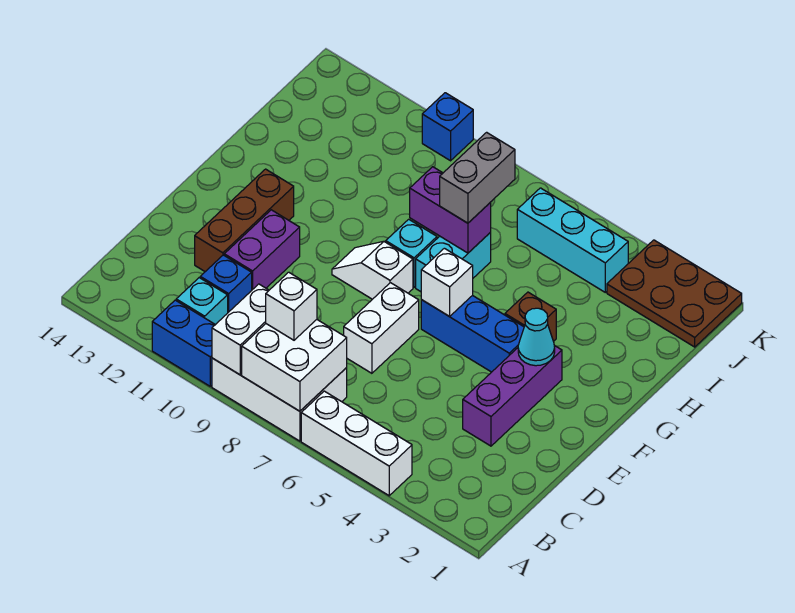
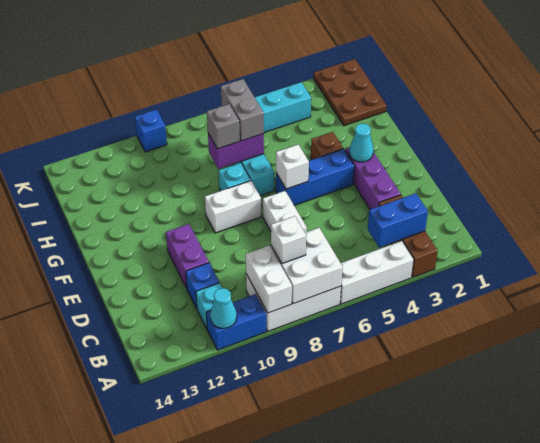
none -> cyan 1x1 cone [210,288,237,328]
none -> blue 1x2 brick [368,193,428,248]
brown 1x3 brick [195,169,294,272] -> brown 1x3 brick moved to [379,195,438,277]
white 1x2 slope [332,241,413,299] -> white 1x2 brick [205,181,261,233]
none -> grey 1x1 brick [207,104,240,149]
brown 2x3 plate [607,240,742,347] -> brown 2x3 plate turned to [313,59,387,126]

